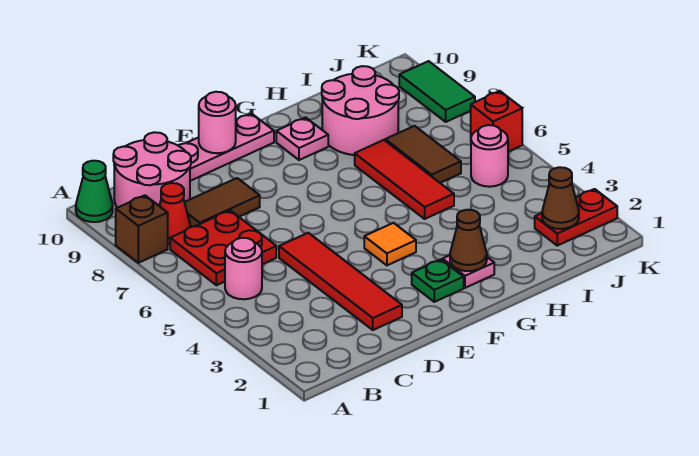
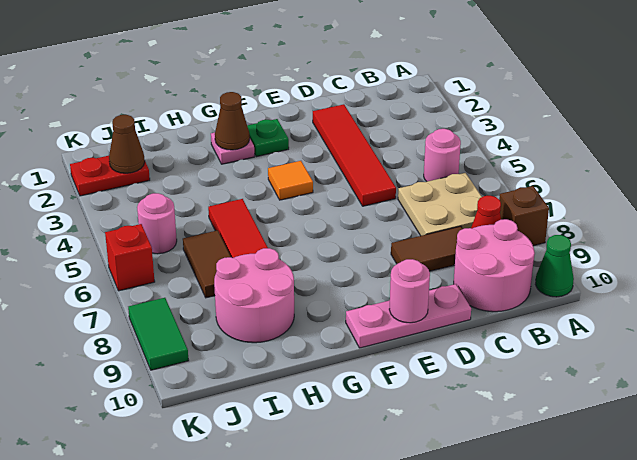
red 2x2 plate [170,210,276,285] -> tan 2x2 plate [398,173,482,236]
pink 1x1 plate [276,117,328,160] -> none

